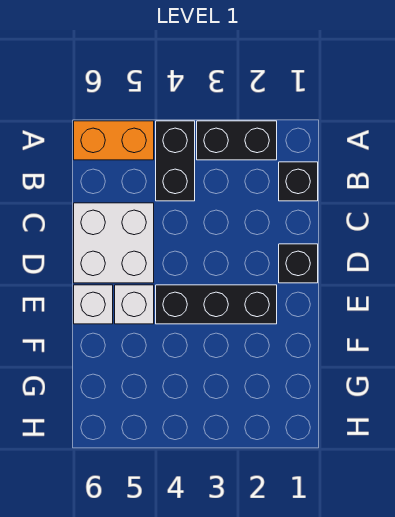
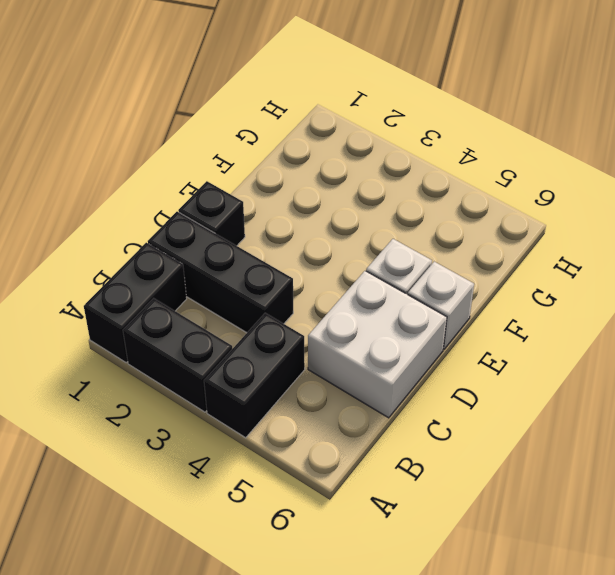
orange 1x2 brick [74,121,154,160] -> none
black 1x1 brick [279,162,318,201] -> black 1x2 brick [84,243,187,363]
black 1x3 brick [156,285,277,324] -> black 1x3 brick moved to [148,212,293,333]

